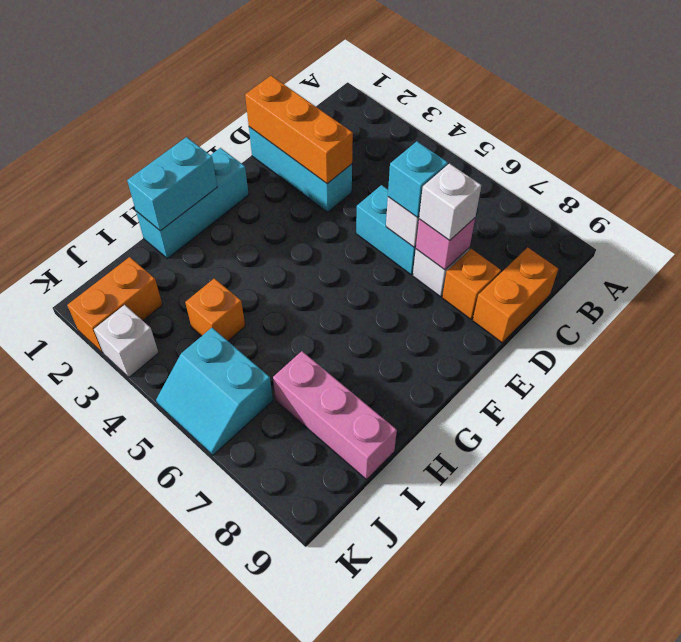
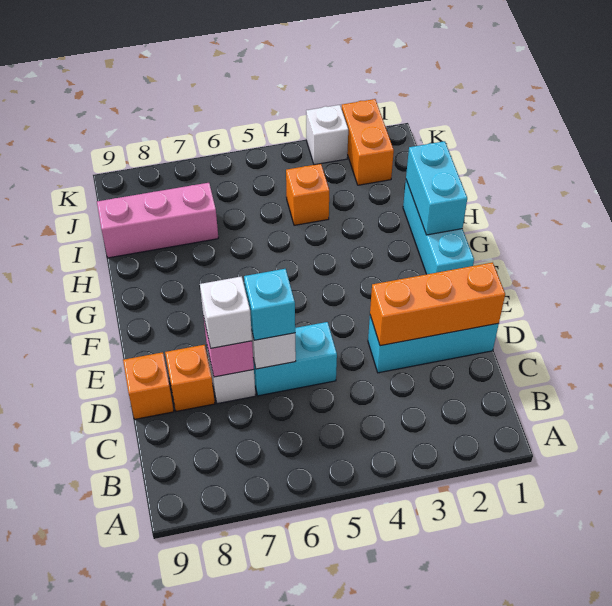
orange 1x2 brick [473,247,558,343] -> orange 1x1 brick [123,352,174,419]
cyan 2x2 slope [156,328,273,455] -> none

